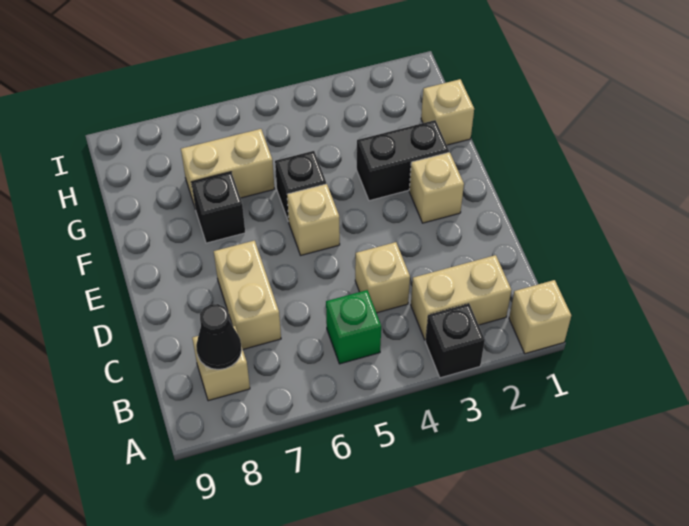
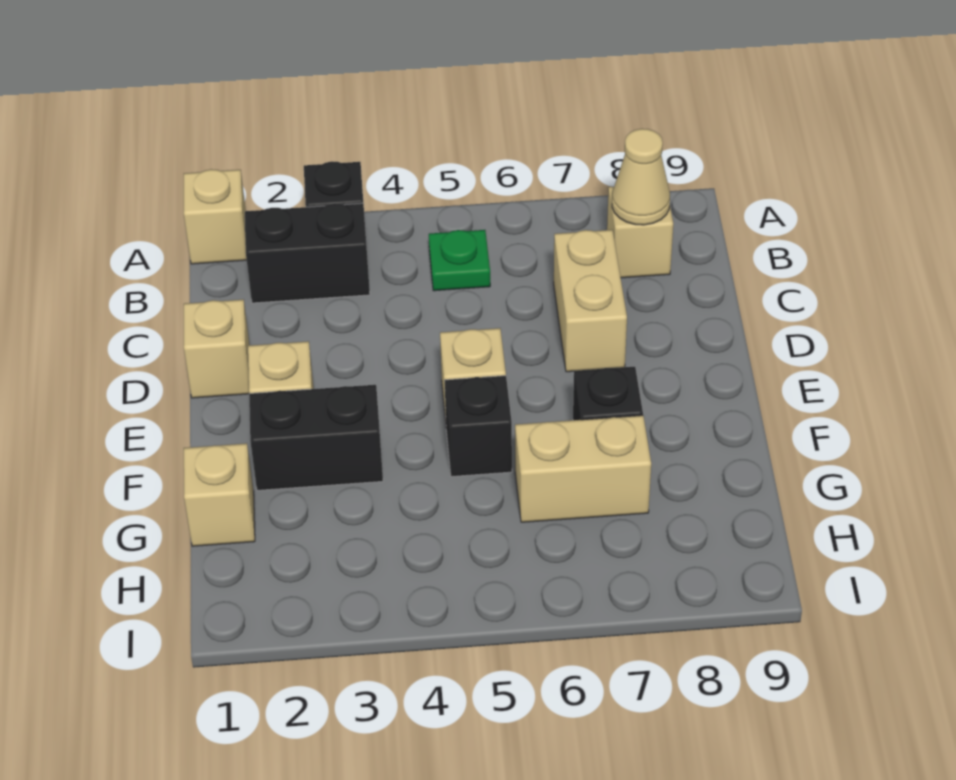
tan 1x2 brick [411,255,511,340] -> black 1x2 brick [245,203,370,303]
green 1x1 brick [326,290,381,364] -> green 1x1 plate [429,230,490,291]
black 1x1 cone [196,304,242,370] -> tan 1x1 cone [612,129,670,225]
tan 1x1 brick [355,242,410,313] -> tan 1x1 brick moved to [184,300,249,398]

